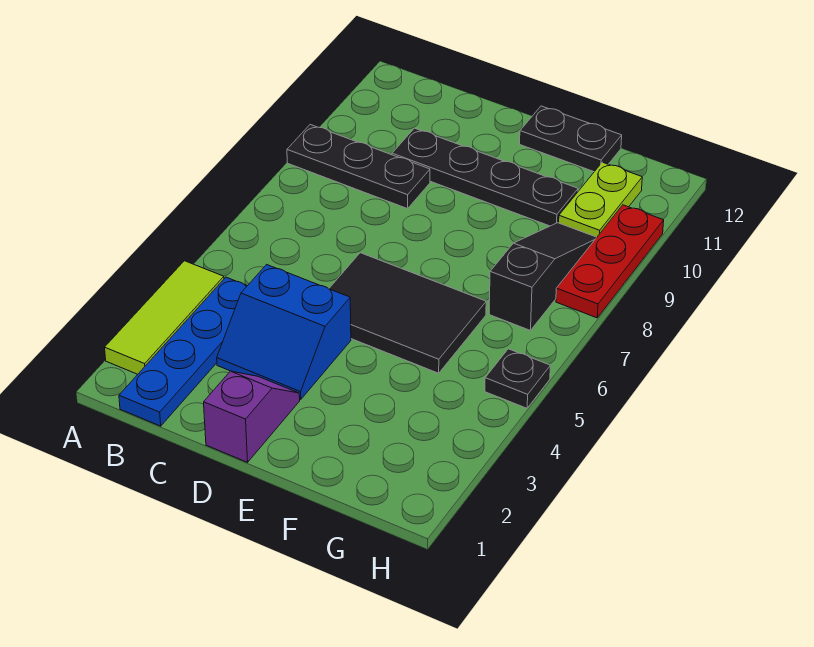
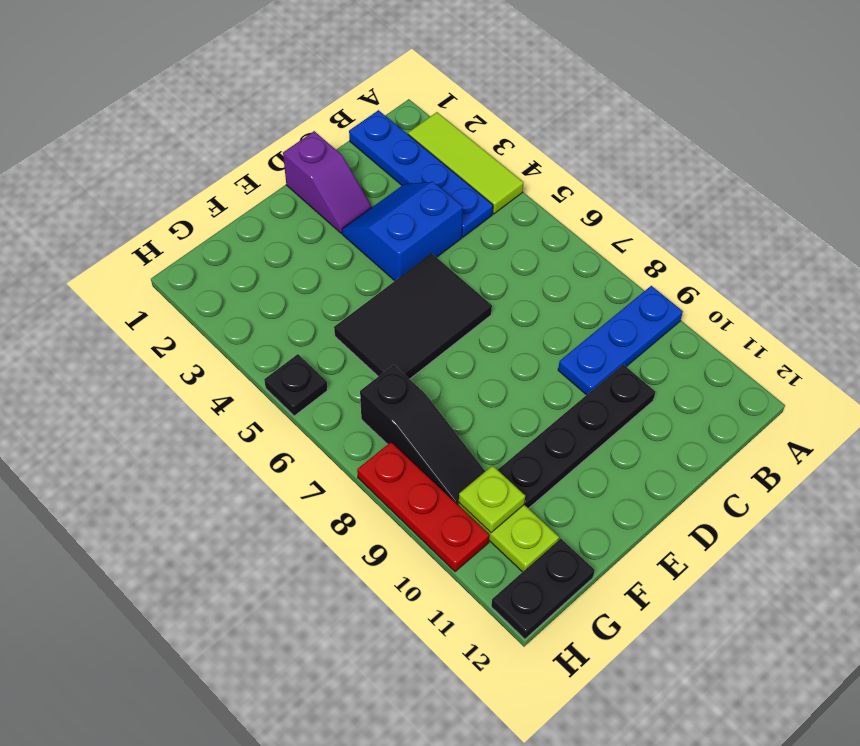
black 1x3 plate [287,125,430,209] -> blue 1x3 plate [558,286,683,395]
black 1x2 plate [520,106,622,172] -> black 1x2 plate moved to [491,539,595,639]
none -> lime 1x1 plate [459,466,525,533]

